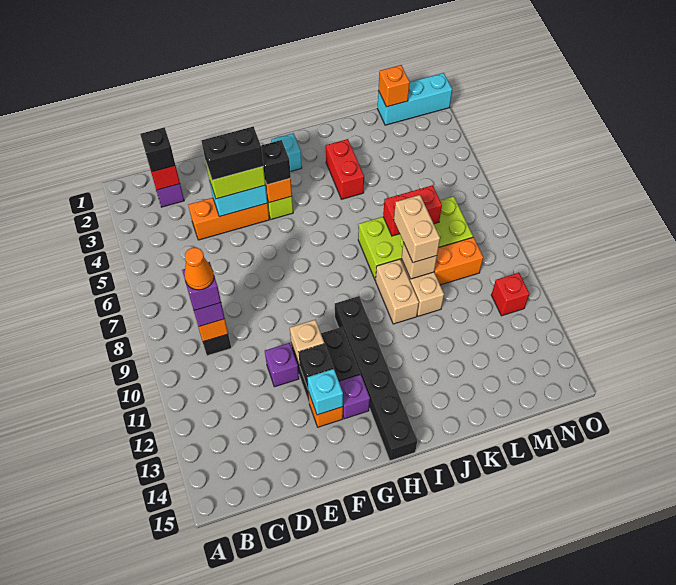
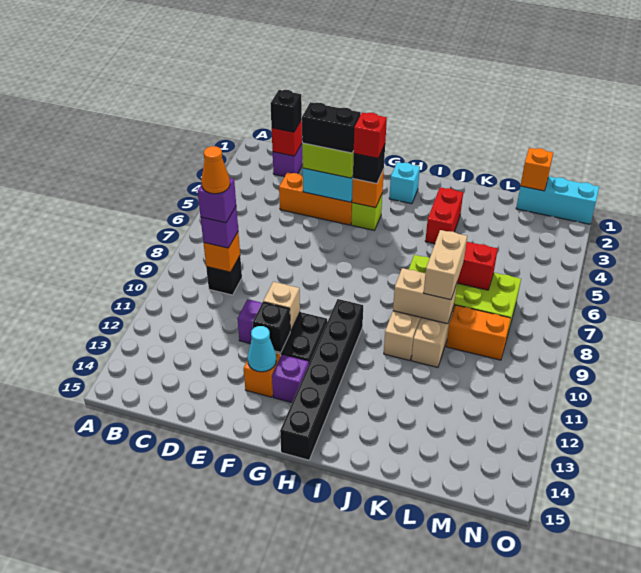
cyan 1x1 brick [307,369,343,415] -> cyan 1x1 cone [247,326,276,372]
tan 1x1 brick [402,242,437,279] -> tan 1x2 brick [393,268,457,324]
red 1x1 brick [491,273,530,316] -> red 1x1 brick moved to [354,112,387,158]

